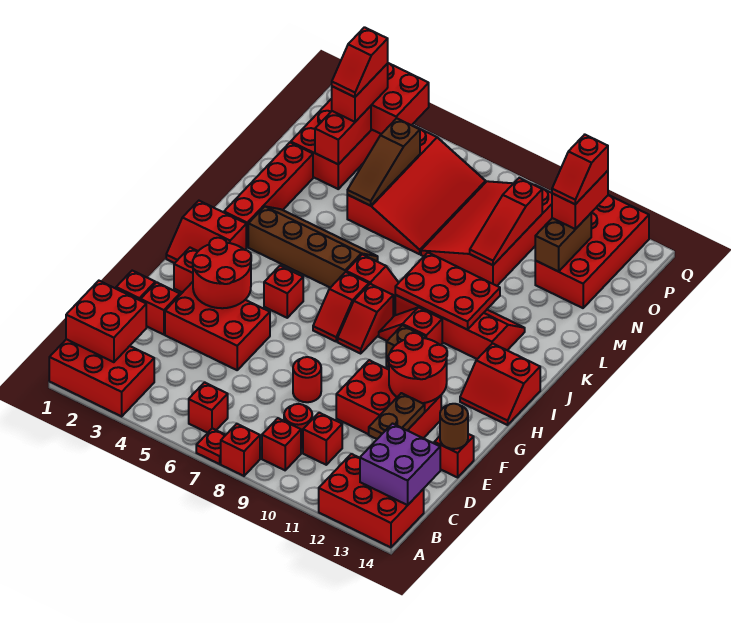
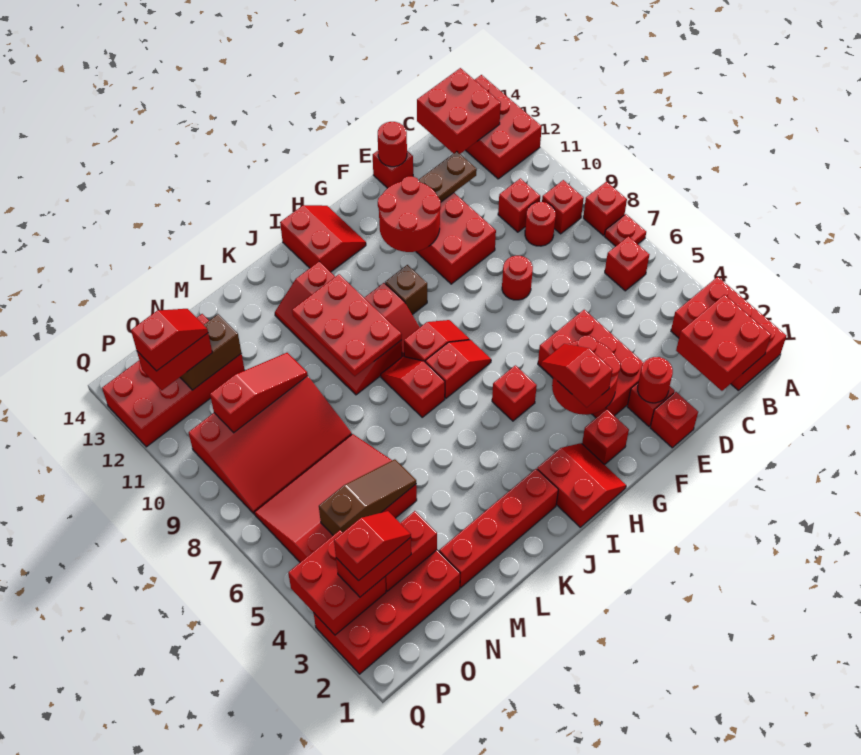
purple 2x2 brick [360,424,440,505] -> red 2x2 brick [417,68,501,154]
none -> red 1x1 round brick [638,357,673,403]
brown 1x1 round brick [440,404,468,449] -> red 1x1 round brick [378,122,407,167]
none -> red 1x2 slope [541,344,612,407]
brown 2x4 slope [248,206,378,288] -> none

